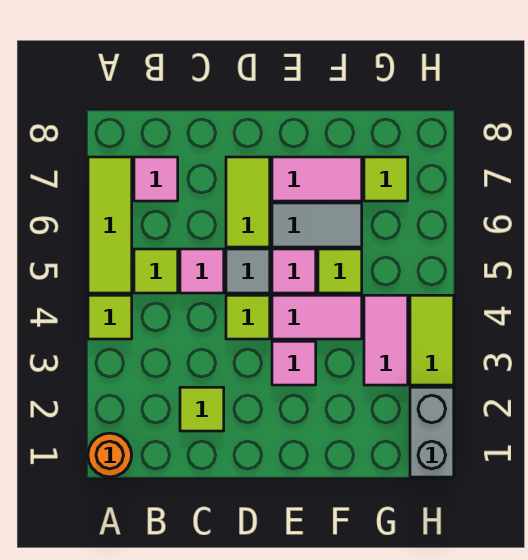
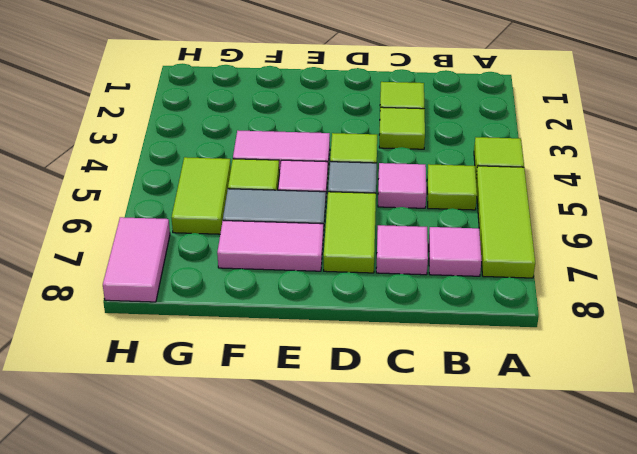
orange 1x1 round brick [88,433,132,477] -> none
pink 1x1 tile [272,341,316,385] -> pink 1x1 tile moved to [376,225,428,275]
pink 1x2 tile [364,295,408,385] -> pink 1x2 tile moved to [103,217,170,302]
lime 1x1 tile [364,157,408,201] -> lime 1x1 tile moved to [379,107,425,149]
grey 1x2 brick [410,387,454,477] -> none
lime 1x2 tile [410,295,454,385] -> lime 1x2 tile moved to [171,157,231,234]

